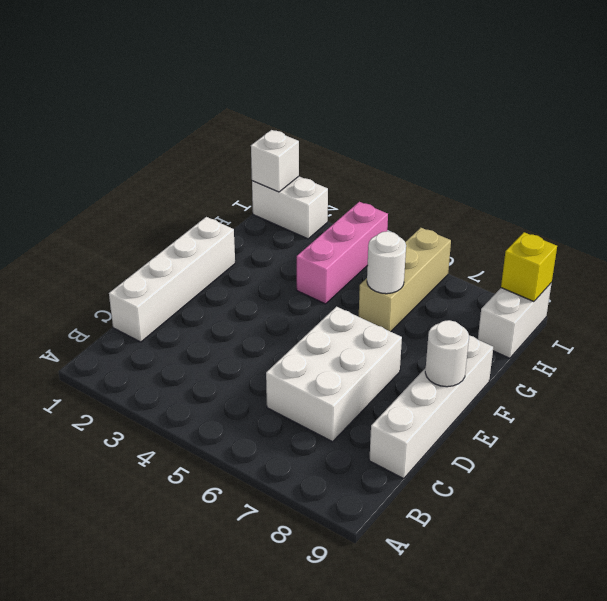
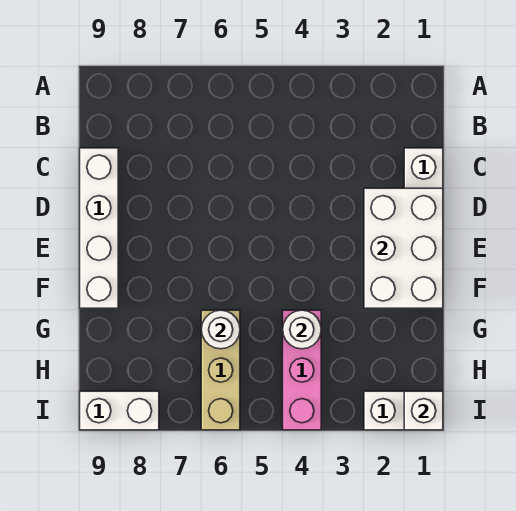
white 2x3 brick [266,307,402,442] -> white 2x3 brick moved to [364,188,443,308]
white 1x1 round brick [425,320,469,387] -> white 1x1 round brick moved to [283,310,321,349]
white 1x2 brick [478,283,552,358] -> white 1x2 brick turned to [80,391,159,430]
yellow 1x1 brick [501,232,557,302] -> none

